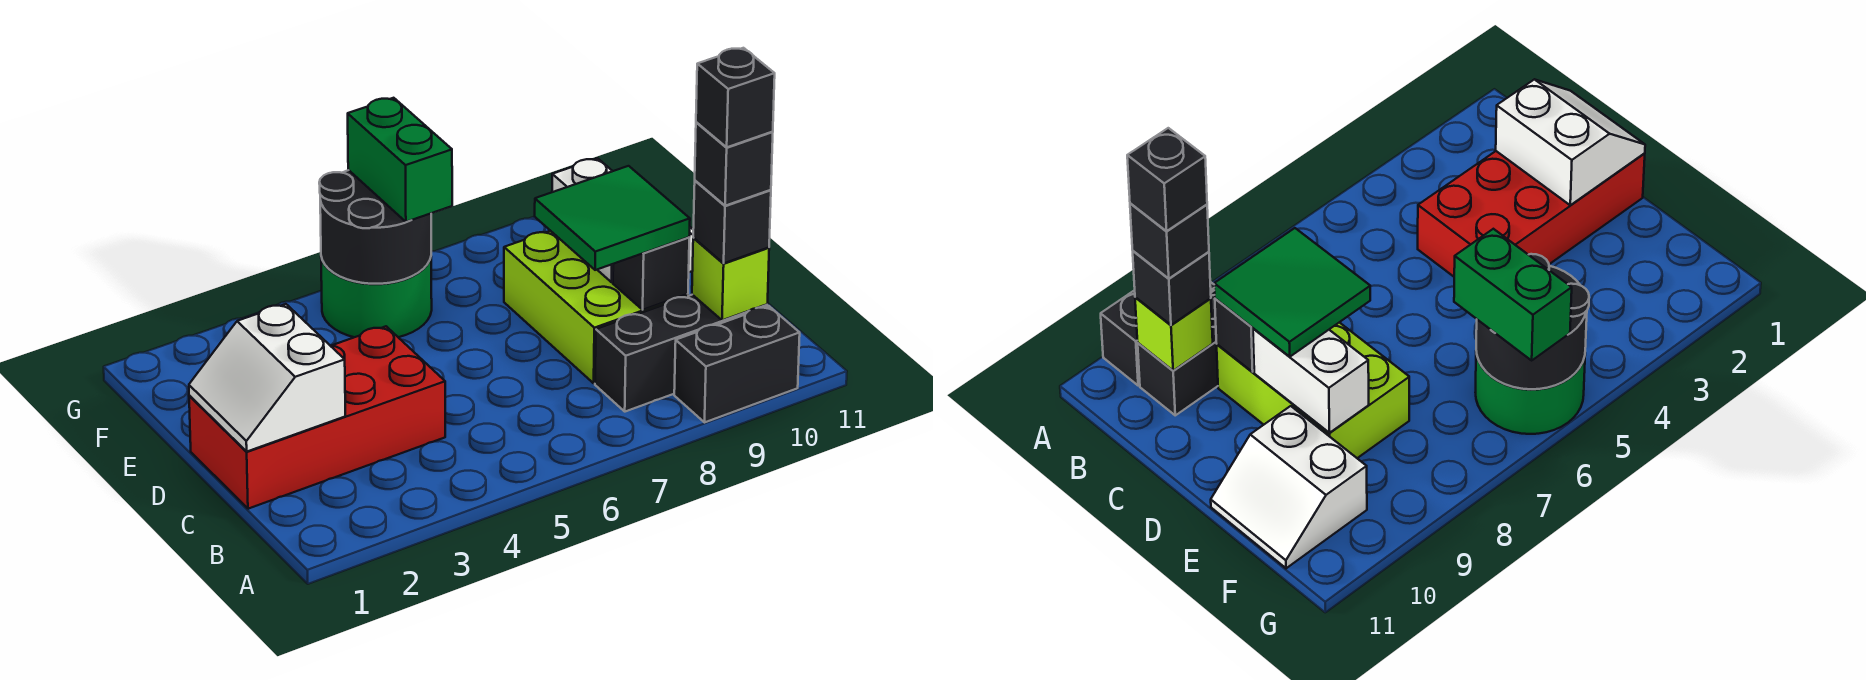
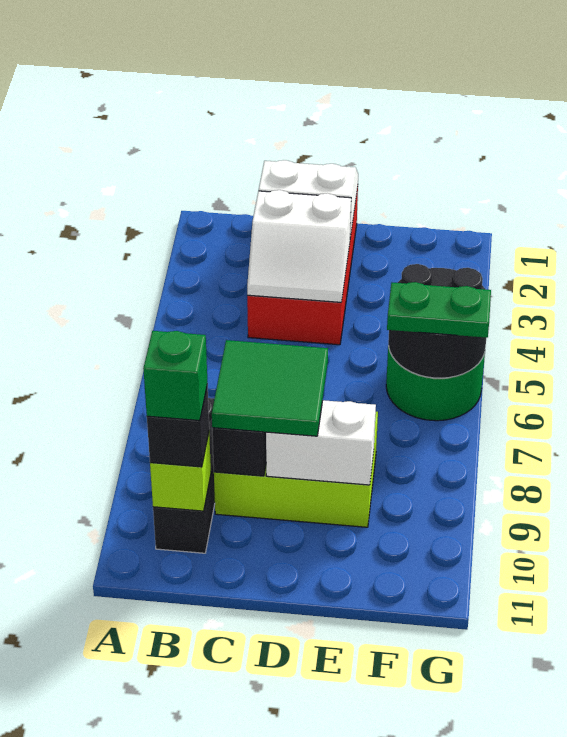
black 1x2 brick [674,306,800,422] -> none
black 1x1 brick [695,122,773,206] -> green 1x1 brick [143,331,207,421]
black 1x1 brick [696,48,775,147] -> none
white 2x2 slope [1211,406,1367,568] -> white 2x2 slope moved to [247,190,351,302]
green 1x2 brick [348,98,452,222] -> green 1x2 plate [387,282,491,338]

